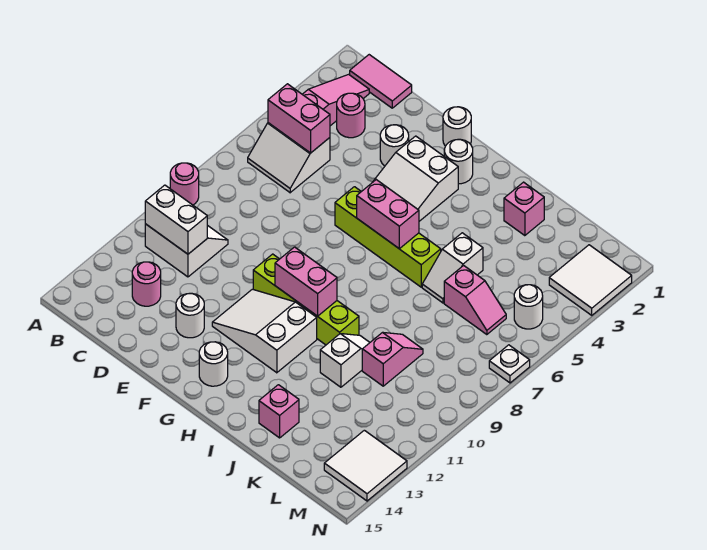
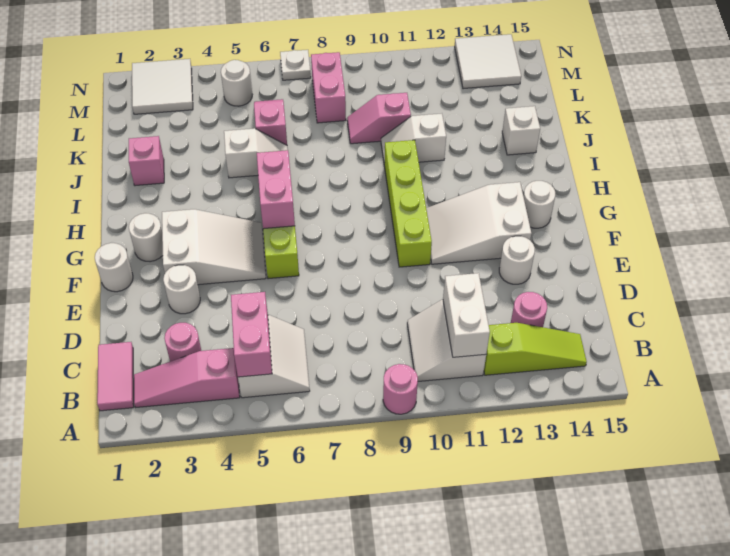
none -> lime 1x3 slope [484,323,587,375]
white 2x3 slope [212,289,317,373] -> white 2x3 slope turned to [426,182,531,264]
pink 1x2 brick [275,247,337,316] -> pink 1x2 brick moved to [311,52,346,123]
pink 1x1 brick [259,385,299,438] -> white 1x1 brick [502,106,540,155]

